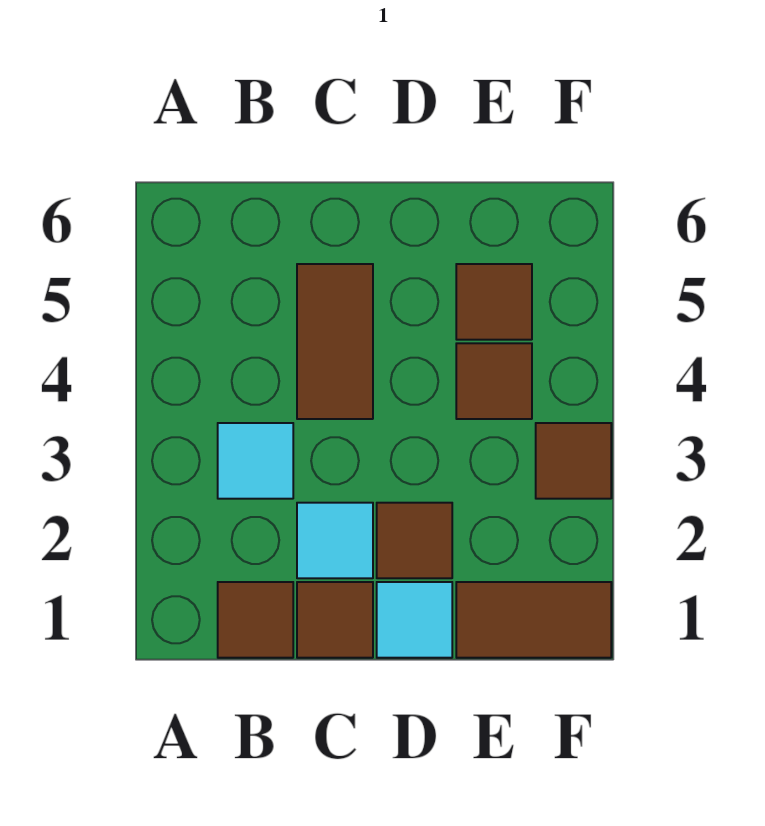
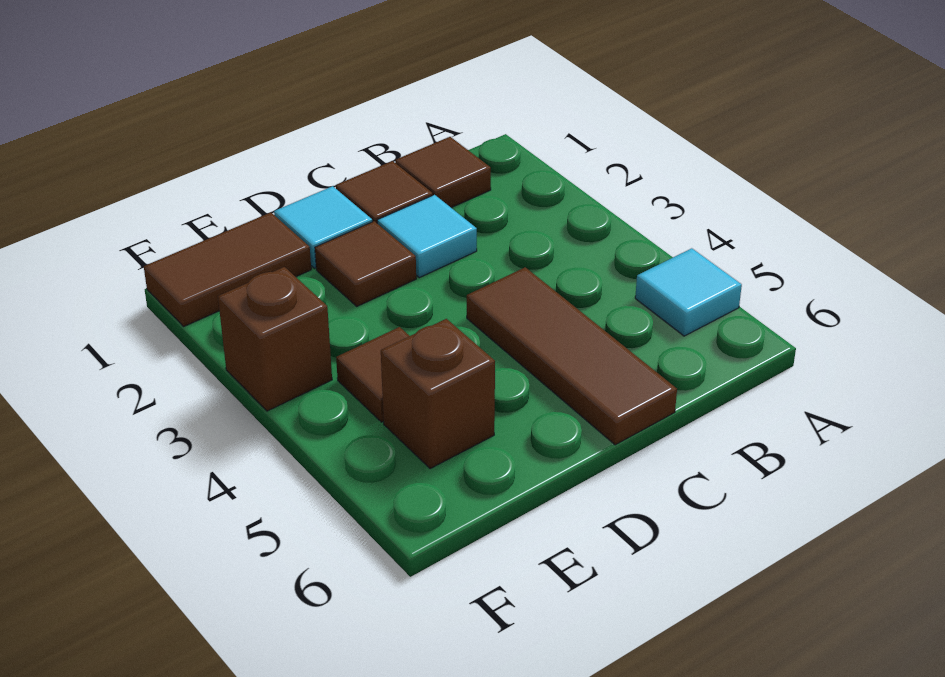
cyan 1x1 tile [218,423,293,499] -> cyan 1x1 tile moved to [635,248,742,336]
brown 1x2 tile [297,264,373,419] -> brown 1x3 tile [467,267,677,445]
brown 1x1 tile [456,264,532,340] -> brown 1x1 brick [381,319,495,469]
brown 1x1 tile [536,423,611,499] -> brown 1x1 brick [218,267,332,411]

